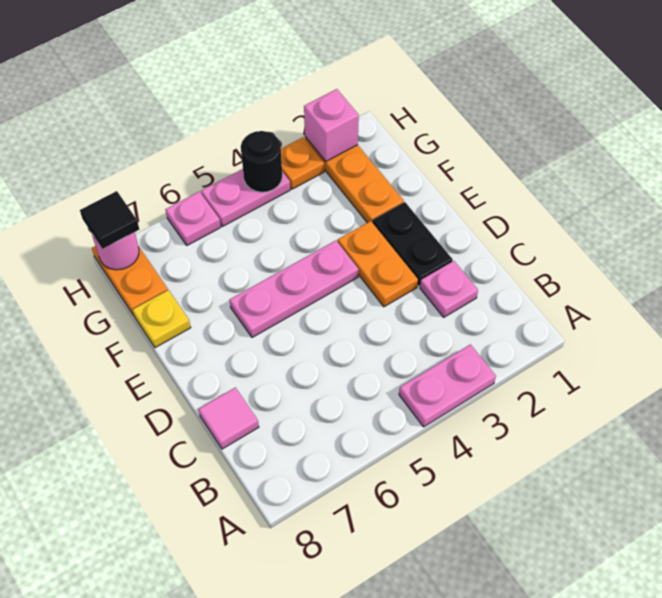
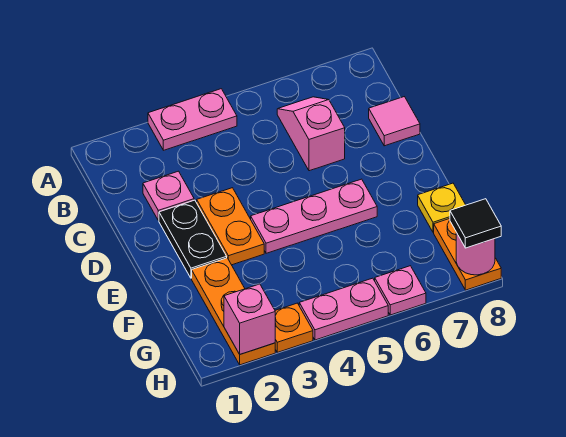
none -> pink 1x2 slope [277,97,345,171]
black 1x1 round brick [241,131,282,192] -> none

